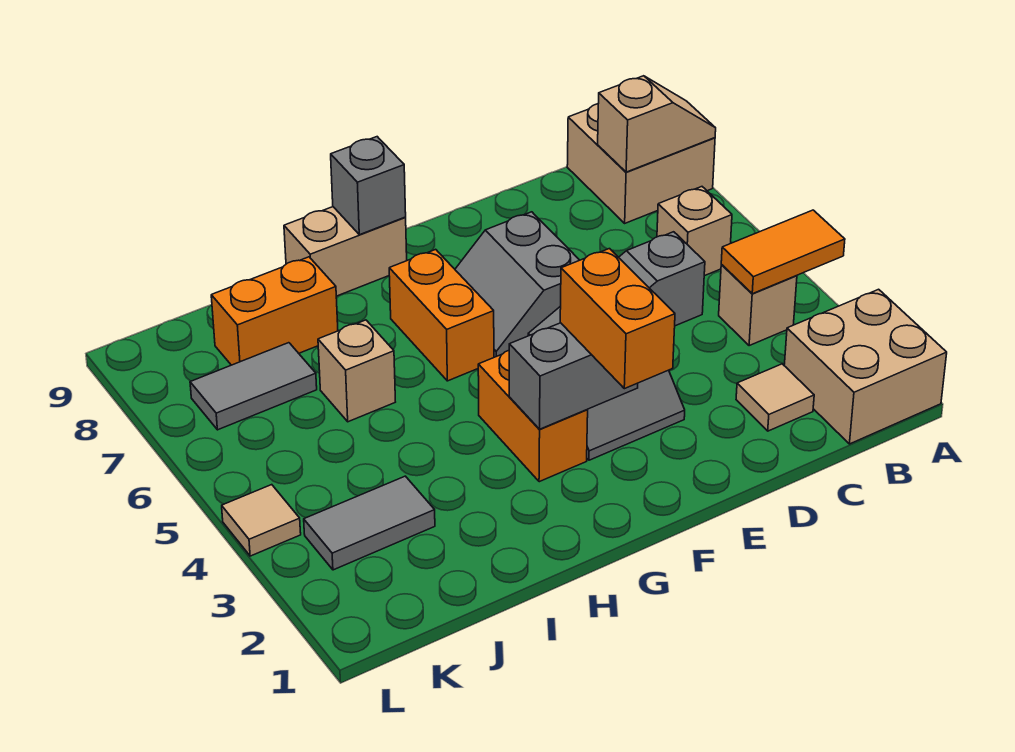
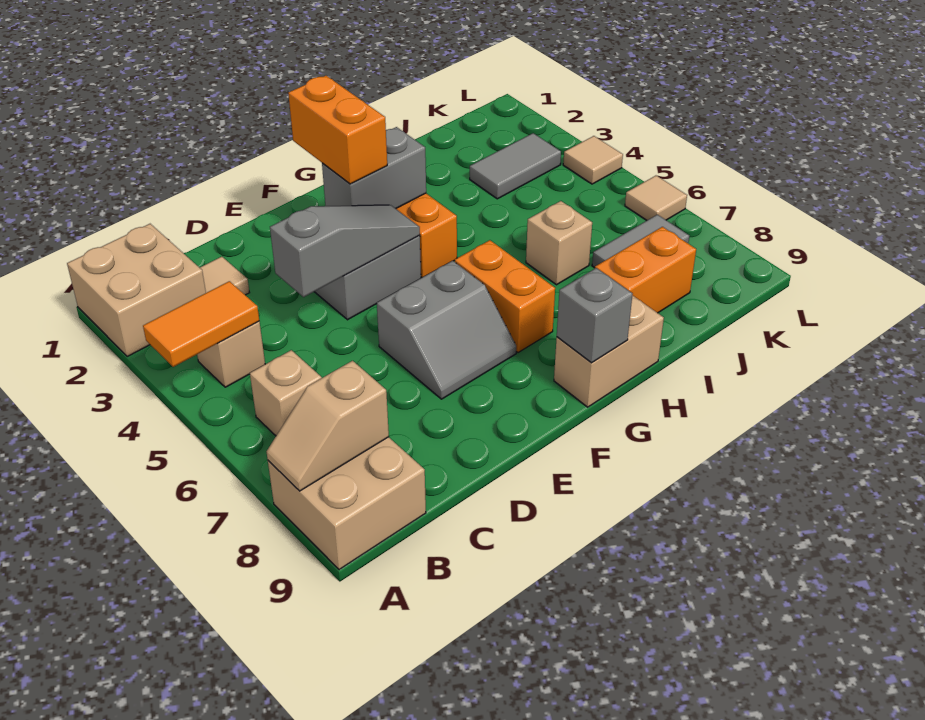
grey 2x2 slope [455,212,579,357] -> grey 2x2 slope turned to [377,261,516,399]
none -> tan 1x1 tile [625,176,687,220]

